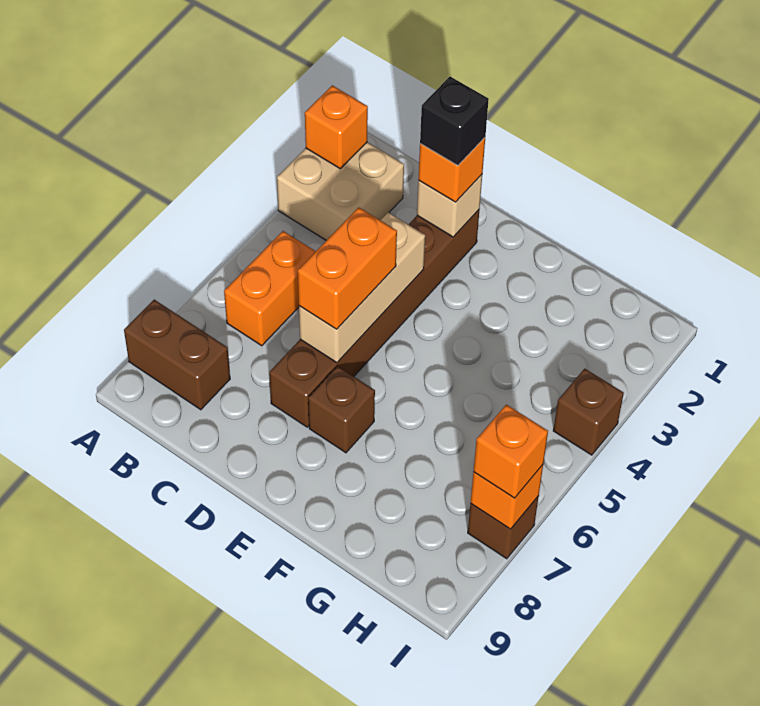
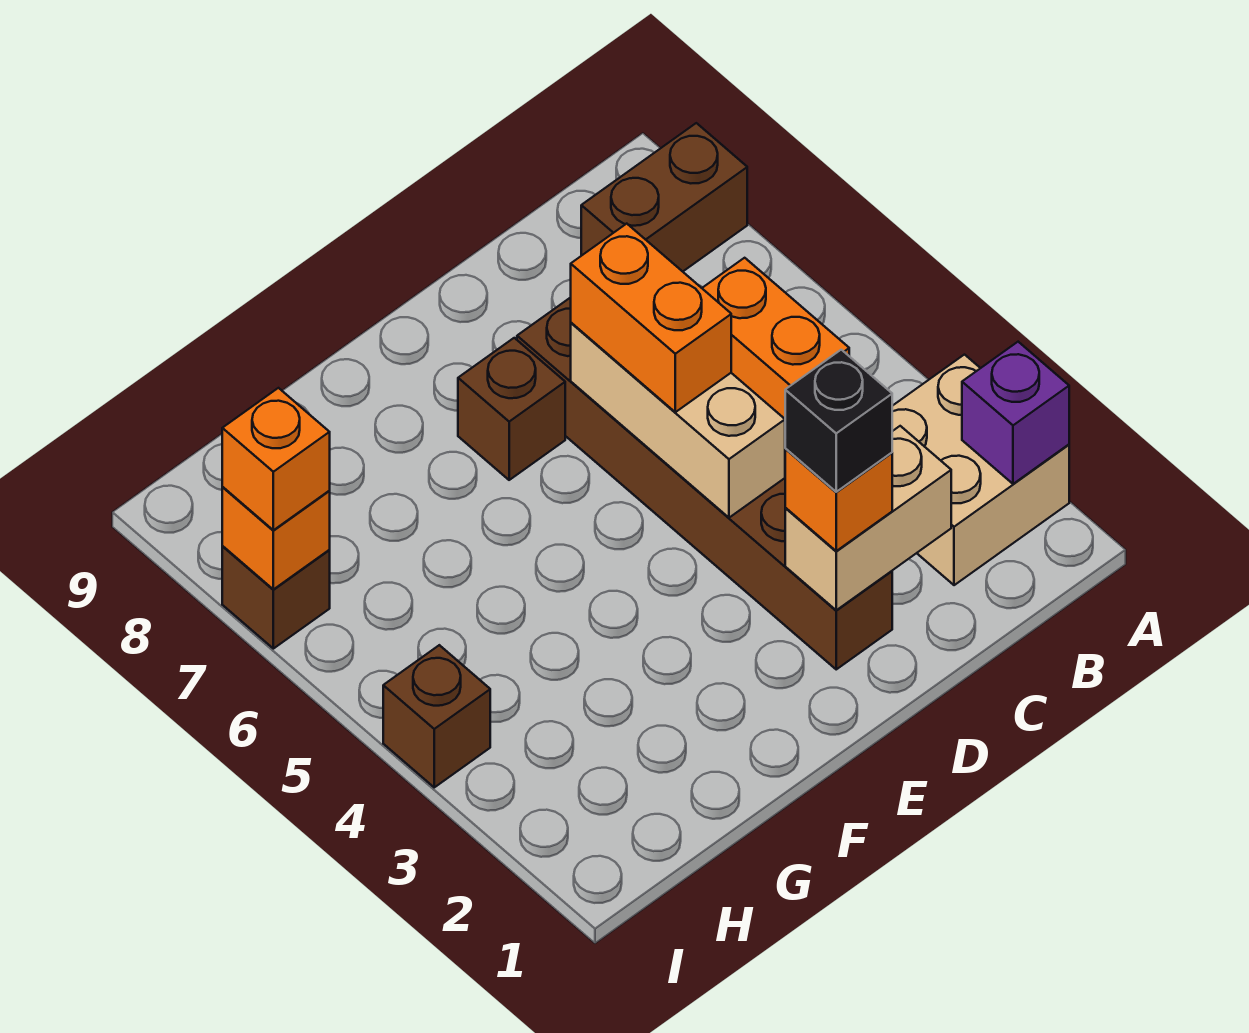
orange 1x1 brick [305,85,368,169] -> purple 1x1 brick [962,342,1069,484]
tan 1x1 brick [417,175,482,237] -> tan 1x2 brick [785,426,951,610]

